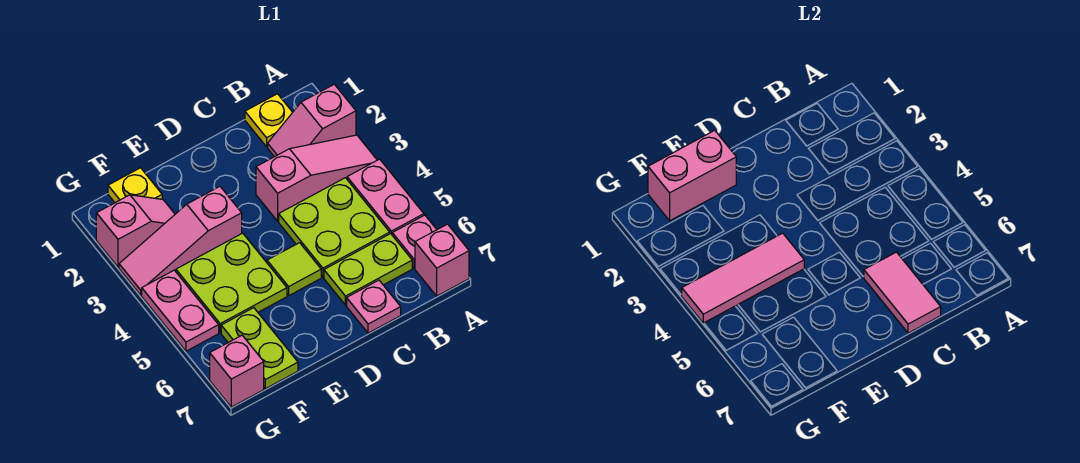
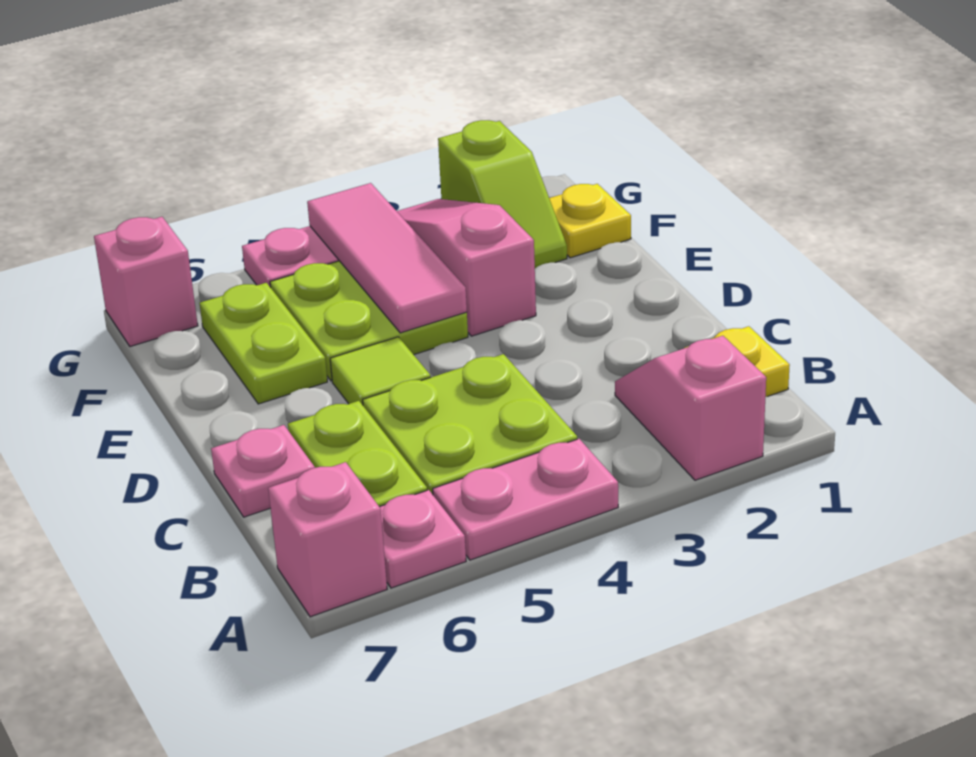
pink 1x3 slope [256,135,377,221] -> none
pink 1x2 tile [864,252,941,333] -> none
pink 1x2 brick [648,130,736,221] -> none
pink 1x2 slope [96,195,175,267] -> lime 1x2 slope [438,120,567,268]
lime 1x2 plate [221,308,298,389] -> lime 1x2 plate turned to [199,283,327,404]

